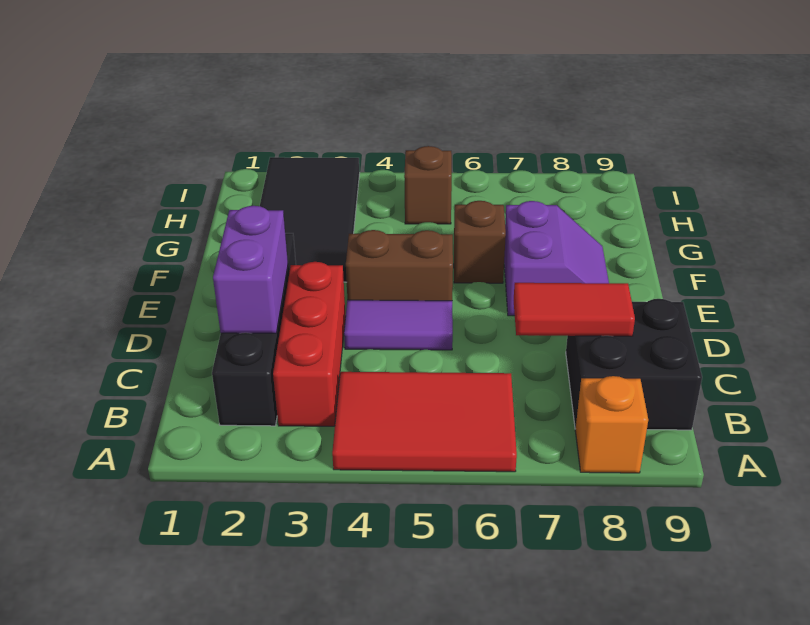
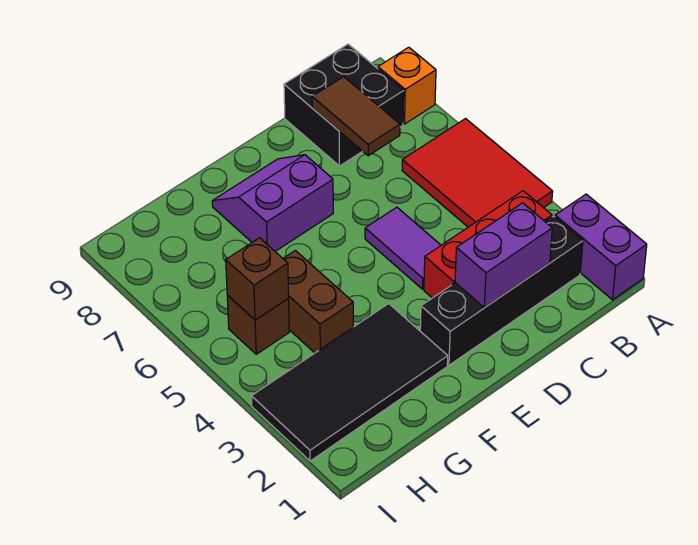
none -> purple 1x2 brick [555,194,647,300]
red 1x2 tile [514,283,635,336] -> brown 1x2 tile [312,77,400,156]
brown 1x2 brick [346,230,453,301] -> brown 1x2 brick moved to [283,251,353,353]
brown 1x1 brick [454,201,506,283] -> brown 1x1 brick moved to [226,238,289,320]

